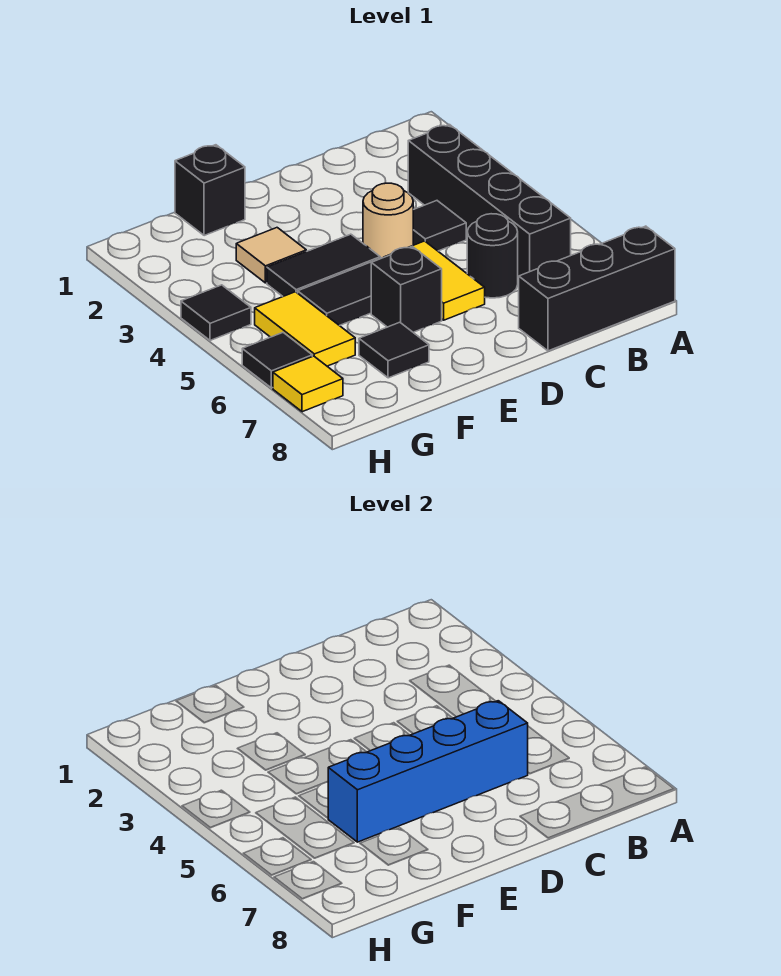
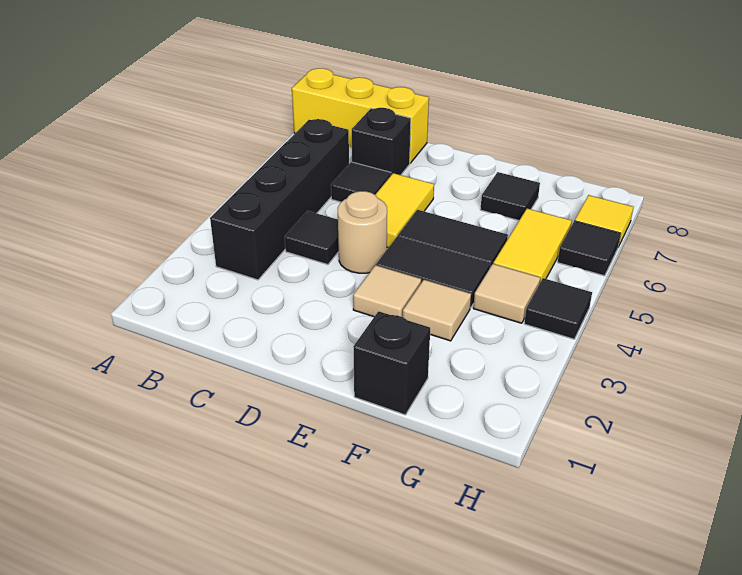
black 1x3 brick [519,226,675,351] -> yellow 1x3 brick [292,68,429,163]
black 1x1 round brick [467,214,518,298] -> black 1x1 tile [331,162,391,202]
blue 1x4 brick [328,701,528,842] -> none
none -> tan 1x1 tile [353,265,421,317]
black 1x1 brick [371,246,442,332] -> black 1x1 brick moved to [352,108,411,175]
none -> tan 1x1 tile [473,264,540,323]

